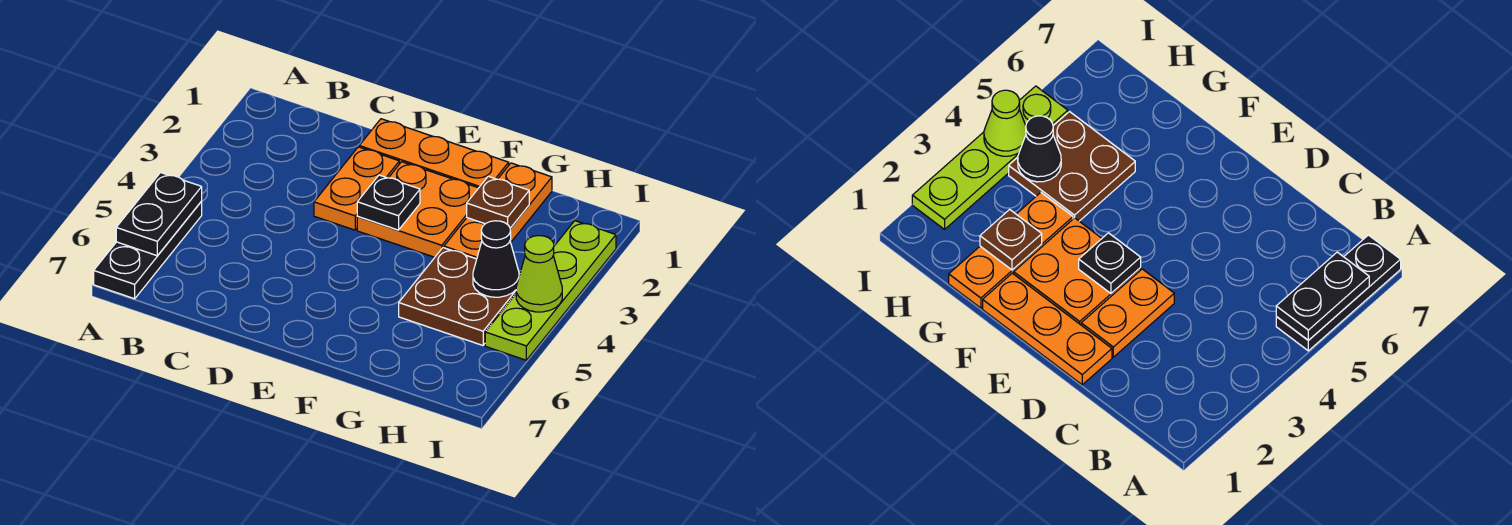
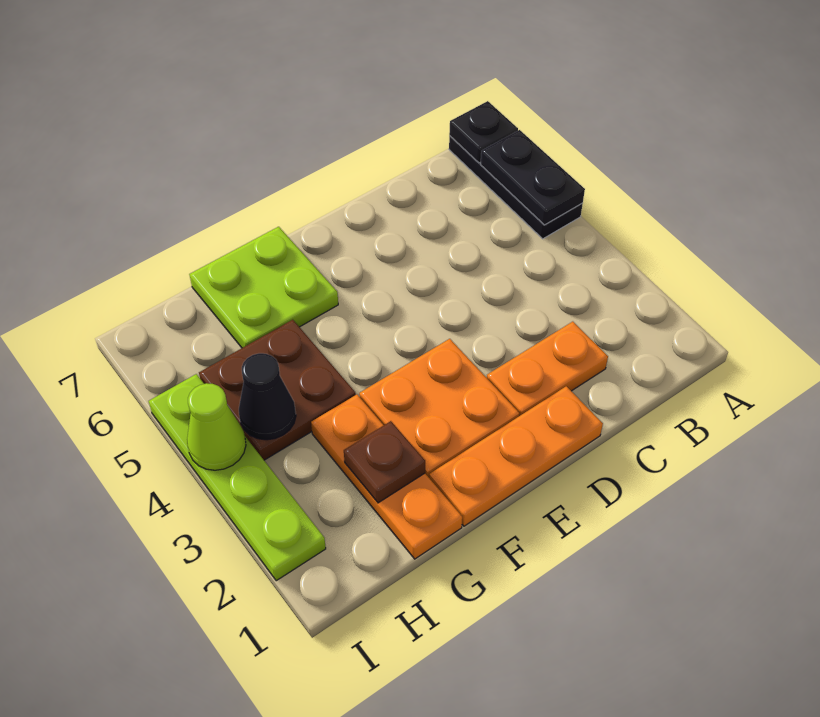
orange 1x2 plate [314,147,399,230] -> orange 1x2 plate turned to [487,322,608,416]
black 1x1 plate [357,175,420,230] -> black 1x1 plate moved to [449,101,518,163]
none -> lime 2x2 plate [189,227,338,348]

